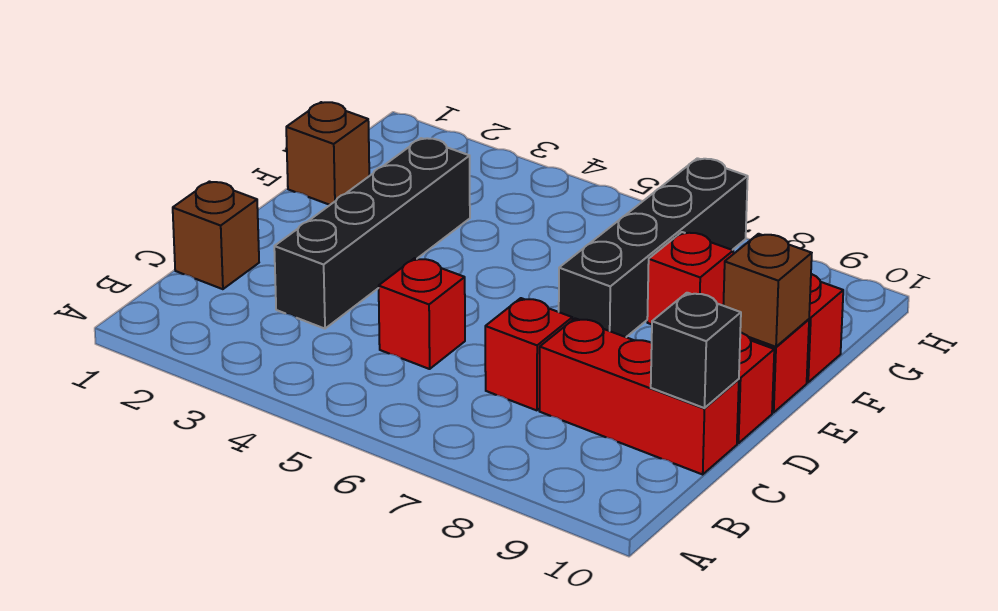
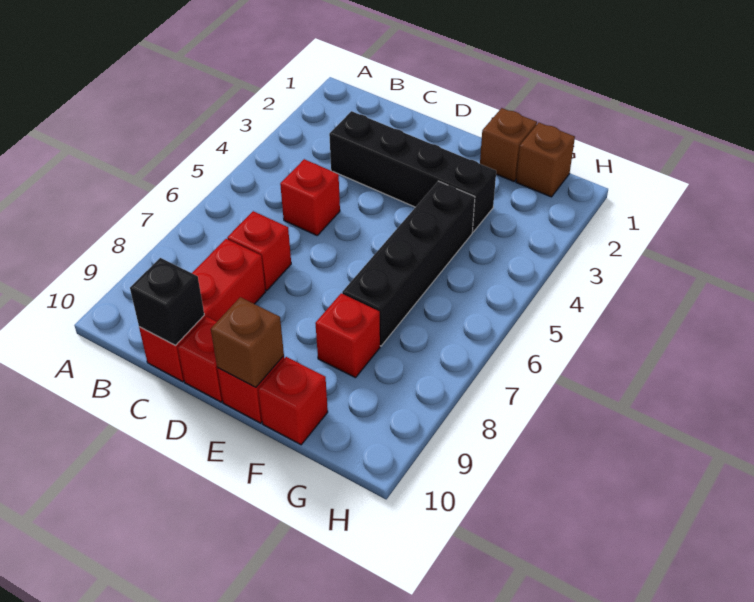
brown 1x1 brick [173,182,259,289] -> brown 1x1 brick moved to [516,123,575,197]
black 1x4 brick [559,158,748,337] -> black 1x4 brick turned to [342,181,475,346]

